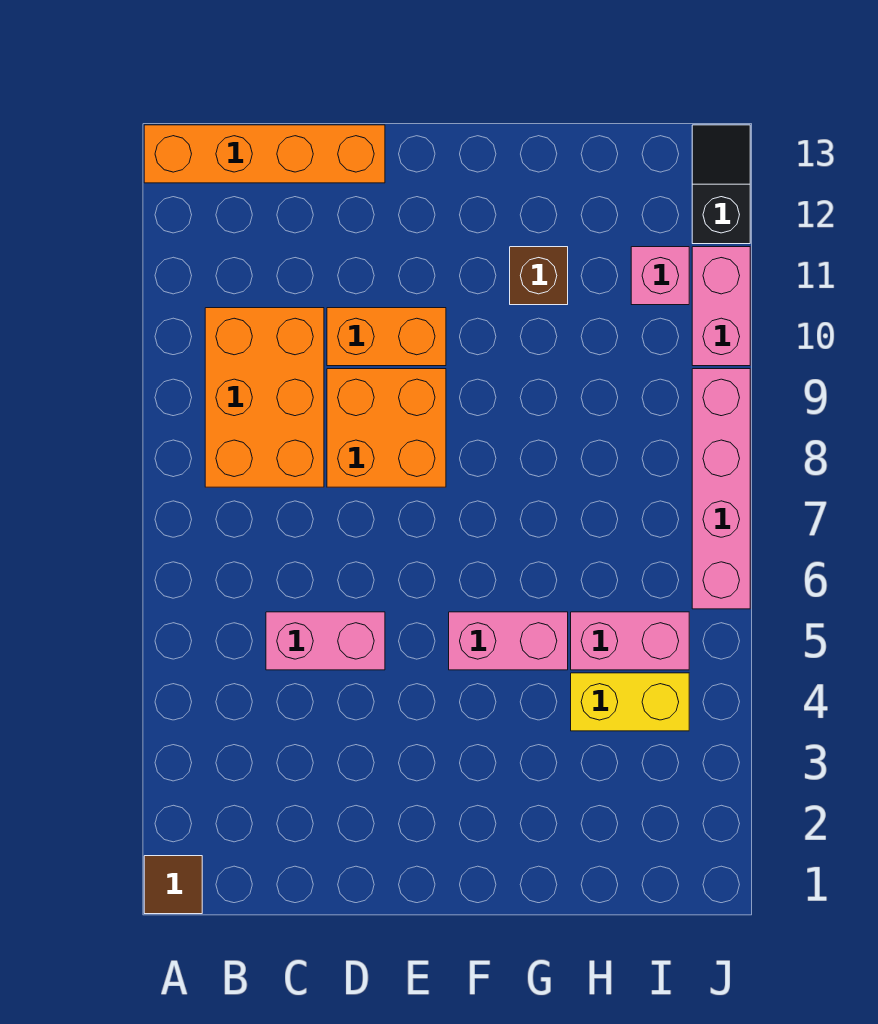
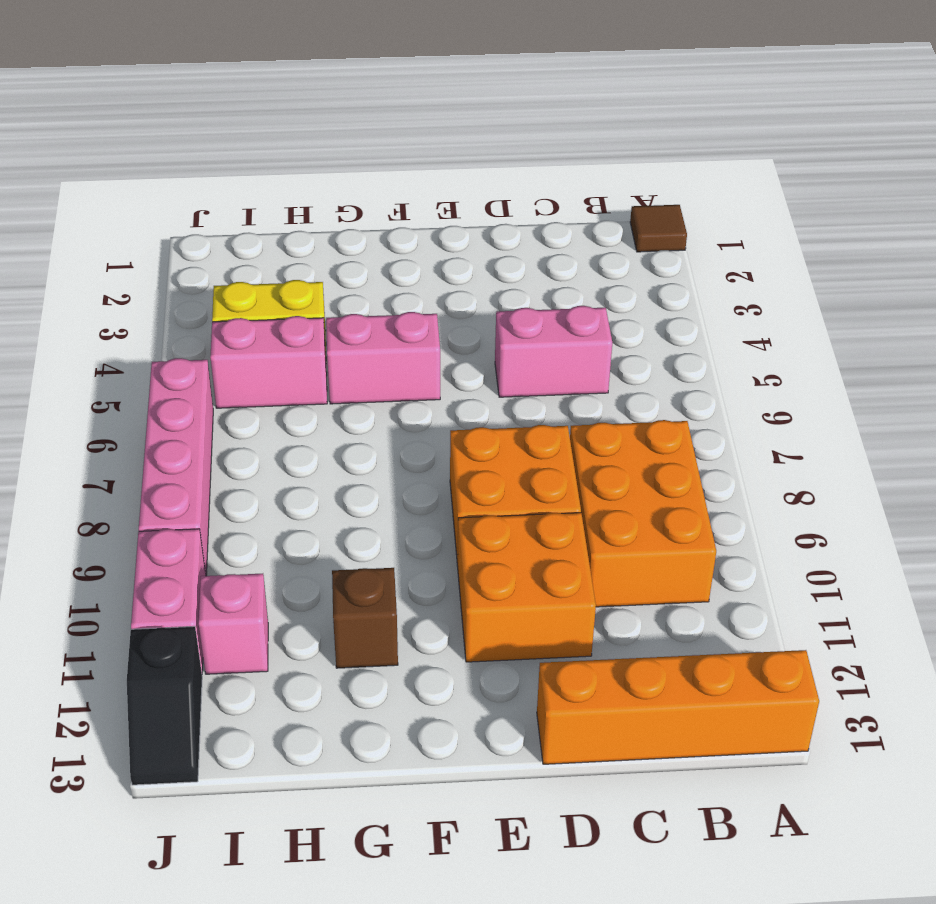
orange 1x2 brick [327,308,446,366] -> orange 2x2 brick [458,513,596,662]

